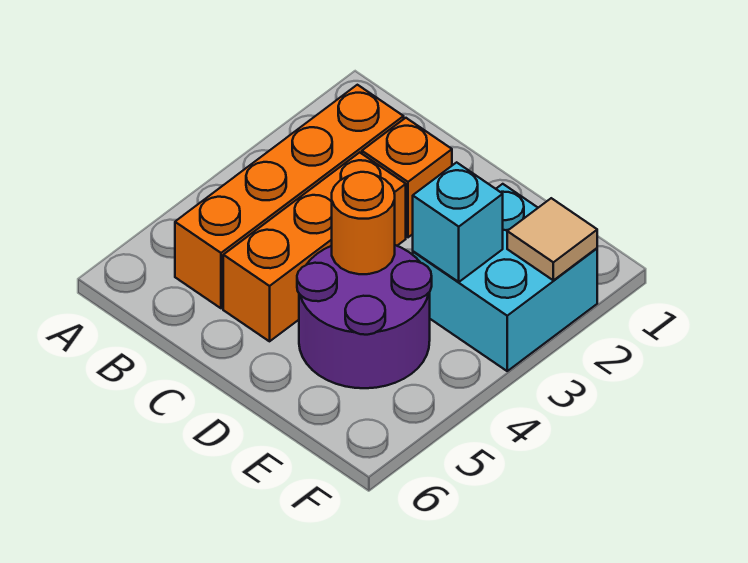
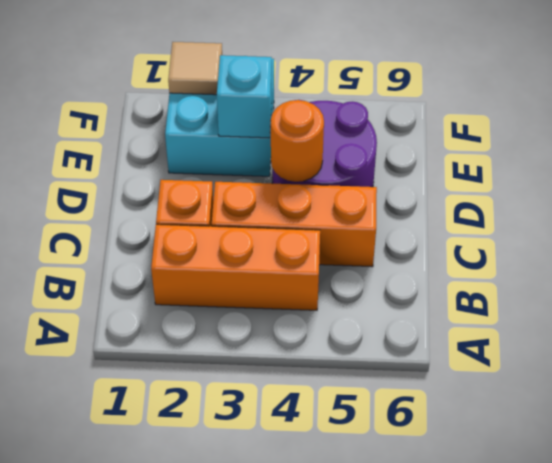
orange 1x4 brick [175,85,404,308] -> orange 1x3 brick [151,224,320,310]

